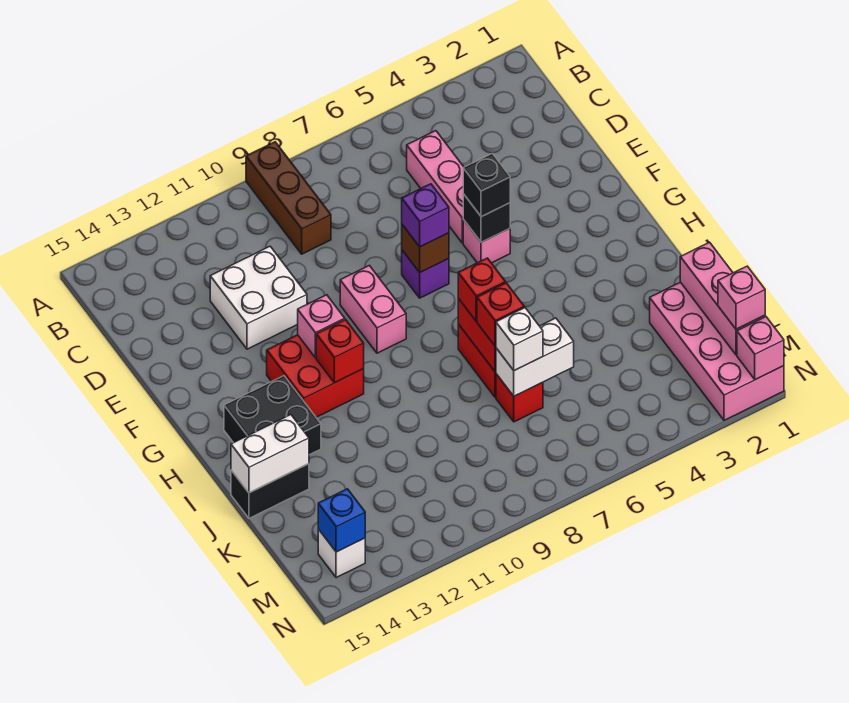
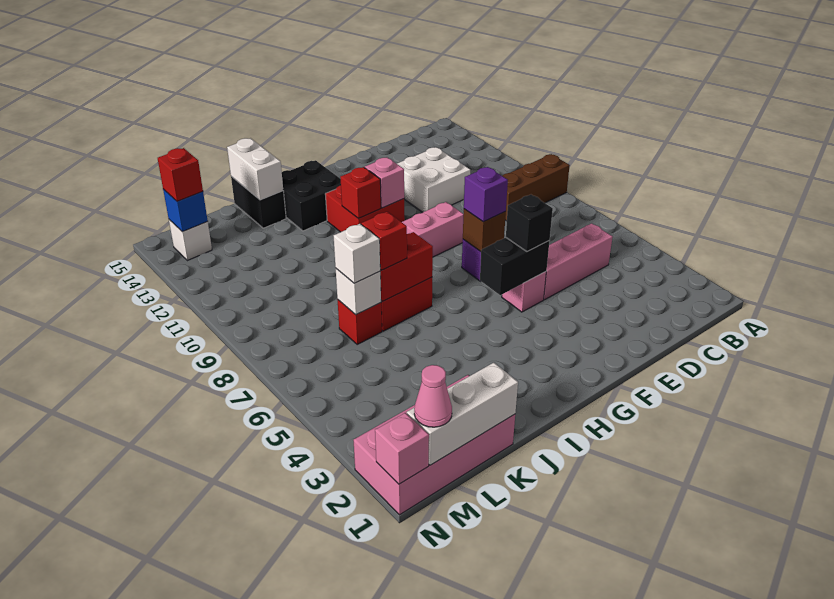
black 1x1 brick [463,194,510,242] -> black 1x2 brick [480,238,549,295]
red 1x1 brick [458,258,505,321] -> red 1x1 brick moved to [158,148,203,202]
pink 1x3 brick [680,242,765,355] -> white 1x3 brick [407,363,518,465]
white 1x2 brick [496,318,574,396] -> white 1x1 brick [336,269,381,315]
pink 1x1 brick [718,266,765,329] -> pink 1x1 cone [414,365,452,427]

